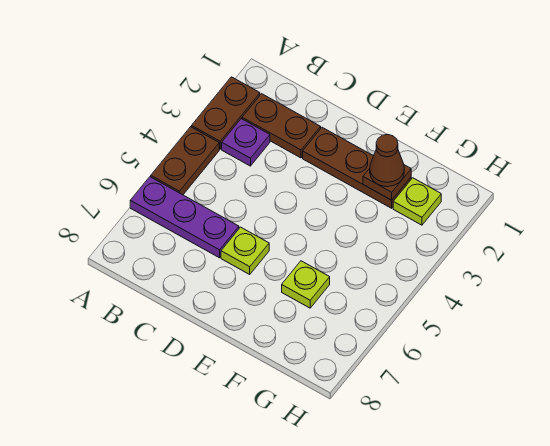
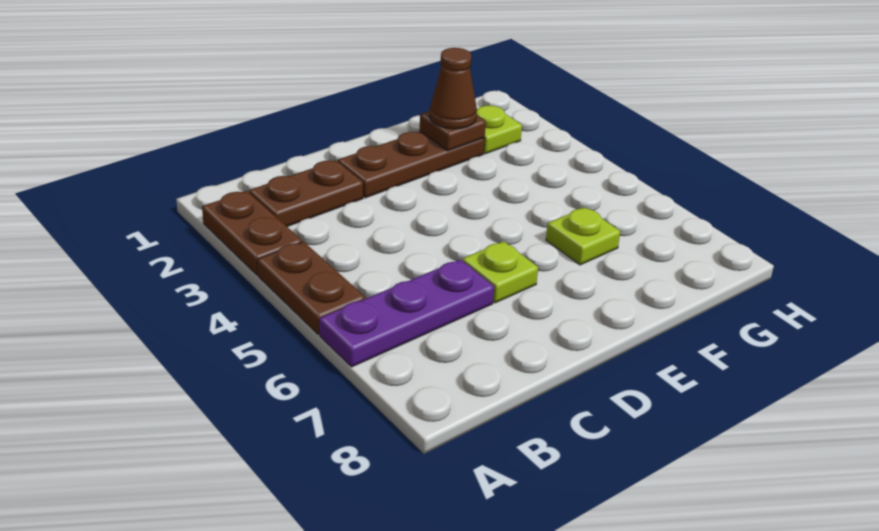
purple 1x1 plate [222,119,270,166] -> none

